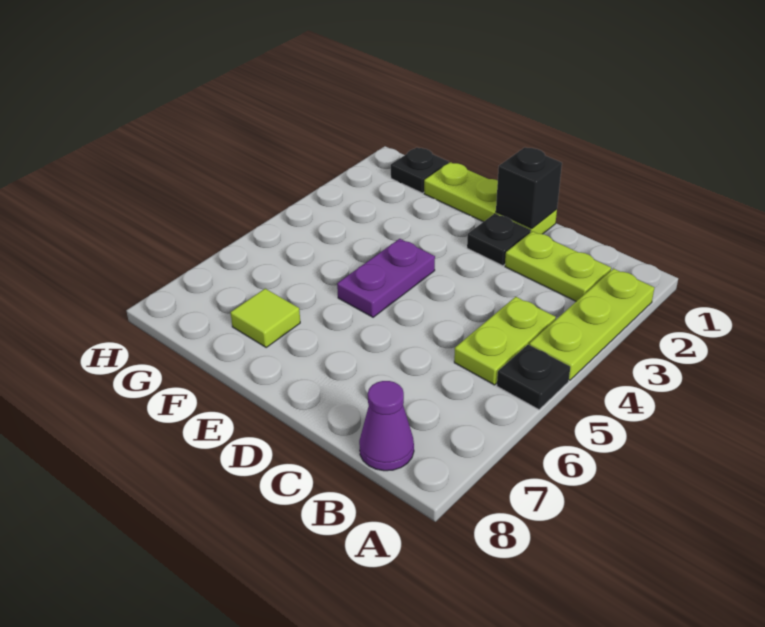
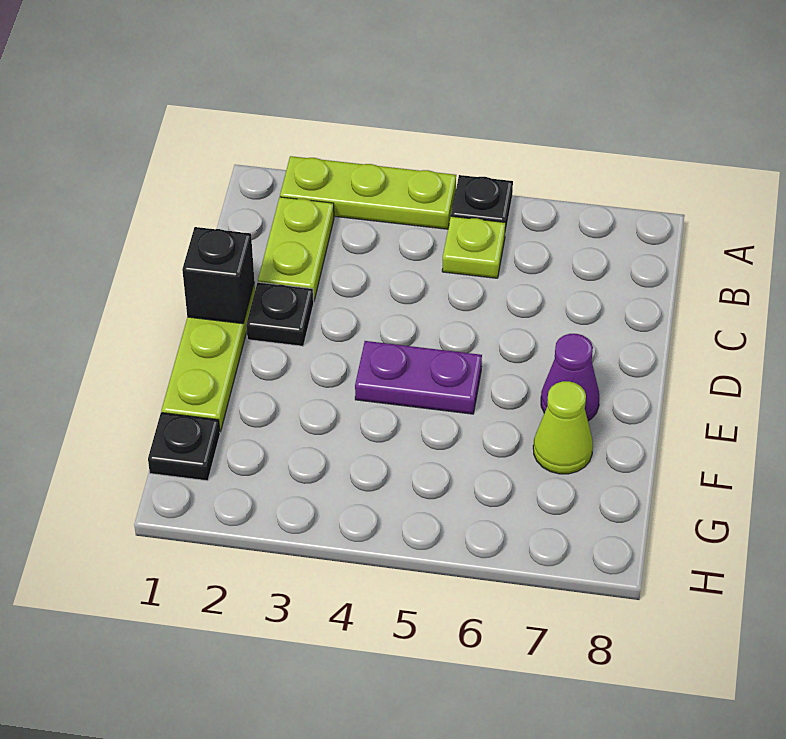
lime 1x2 plate [454,297,556,385] -> lime 1x1 plate [442,216,506,278]
purple 1x1 cone [359,381,414,471] -> purple 1x1 cone moved to [541,334,599,421]
lime 1x1 tile [230,289,300,347] -> lime 1x1 cone [533,381,593,474]

